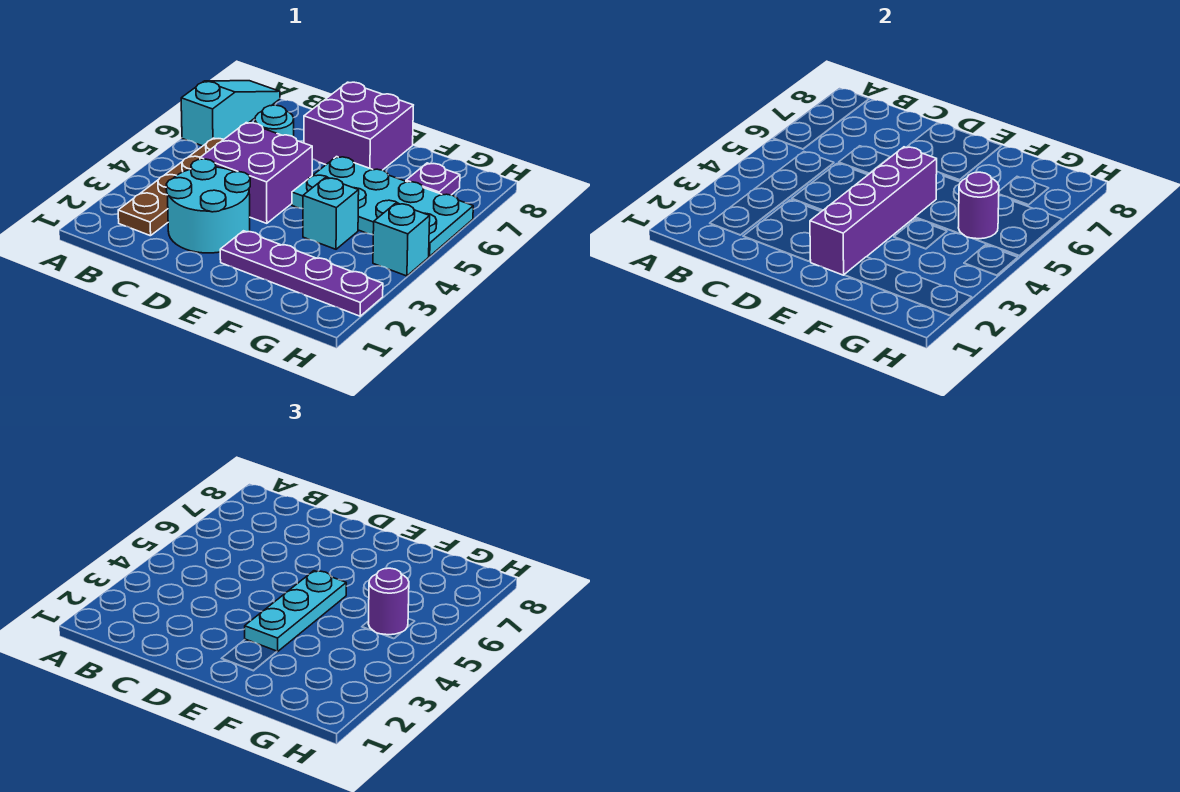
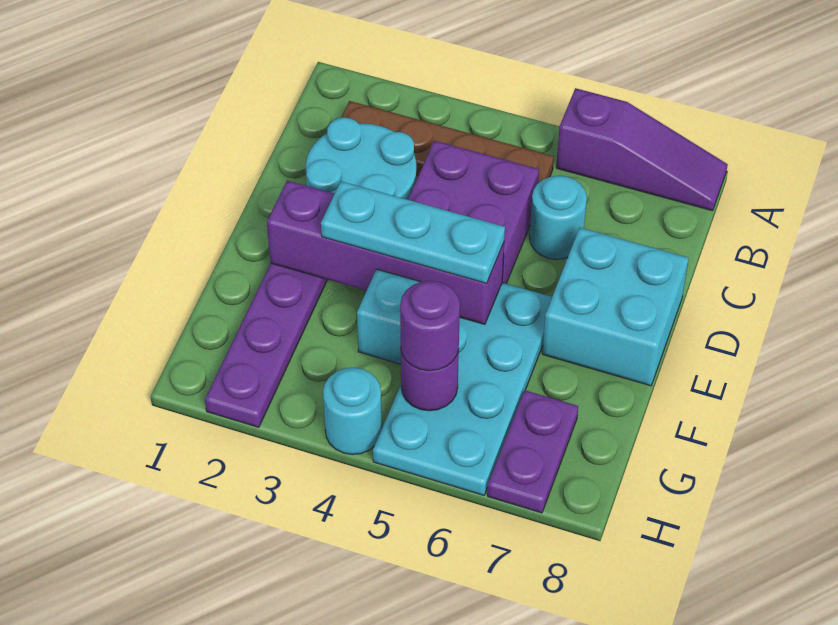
cyan 1x3 slope [181,81,280,146] -> purple 1x3 slope [556,88,728,211]
purple 2x2 brick [304,82,413,170] -> cyan 2x2 brick [542,228,689,386]
purple 1x1 plate [406,163,460,195] -> purple 1x2 plate [487,390,578,513]
cyan 1x1 brick [373,203,430,276] -> cyan 1x1 round brick [323,368,382,455]

